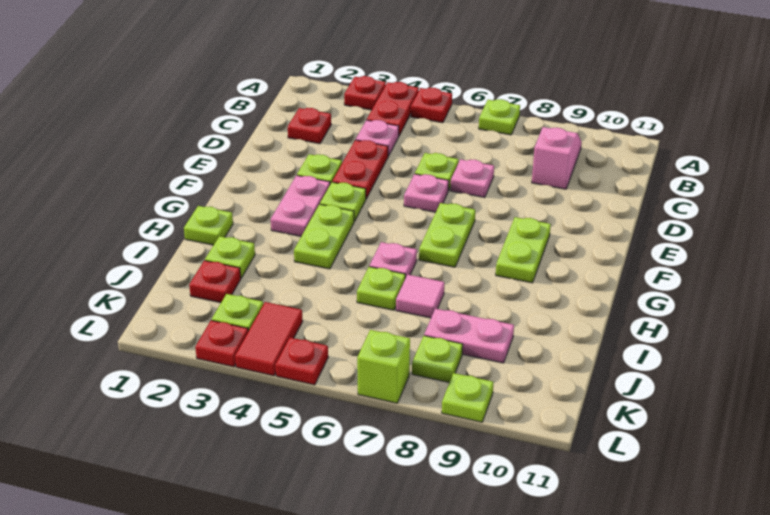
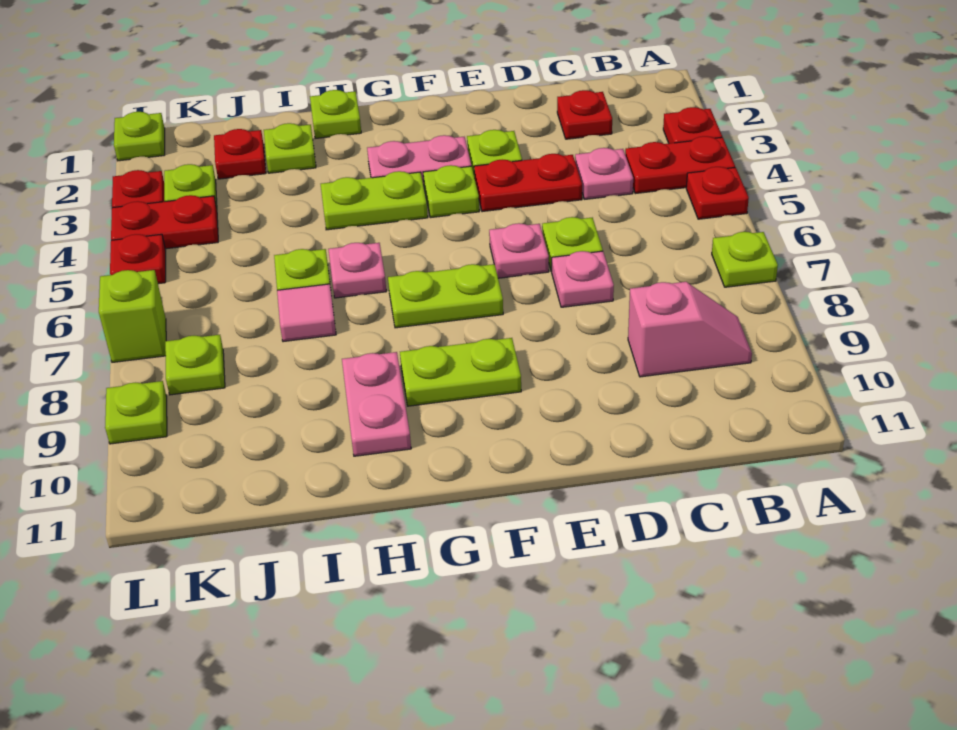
pink 1x2 plate [424,309,514,363] -> pink 1x2 plate moved to [342,352,411,456]
red 1x2 tile [235,302,303,376] -> red 1x2 plate [111,195,218,249]
none -> lime 1x1 plate [114,112,165,161]

